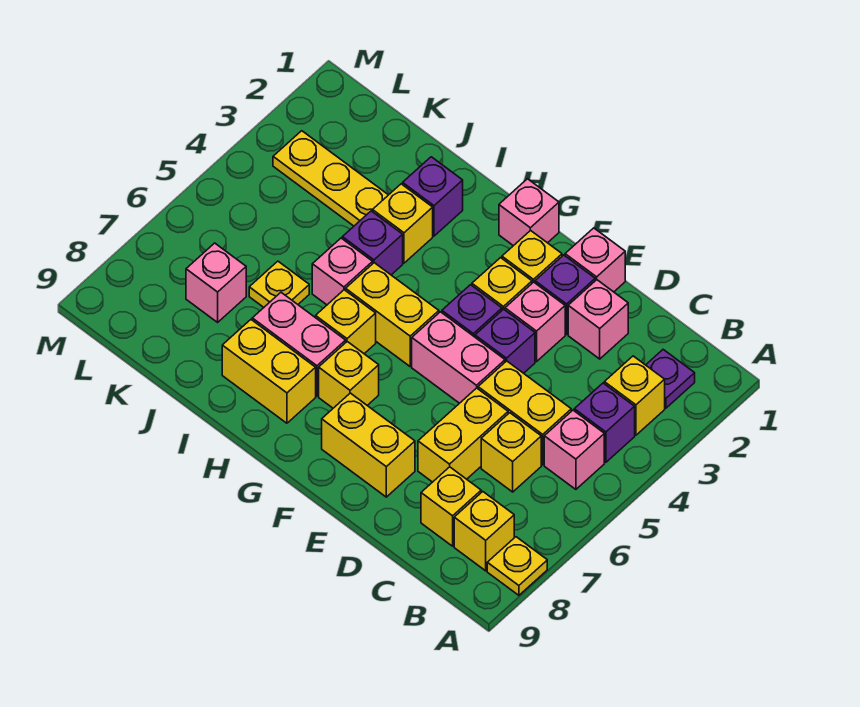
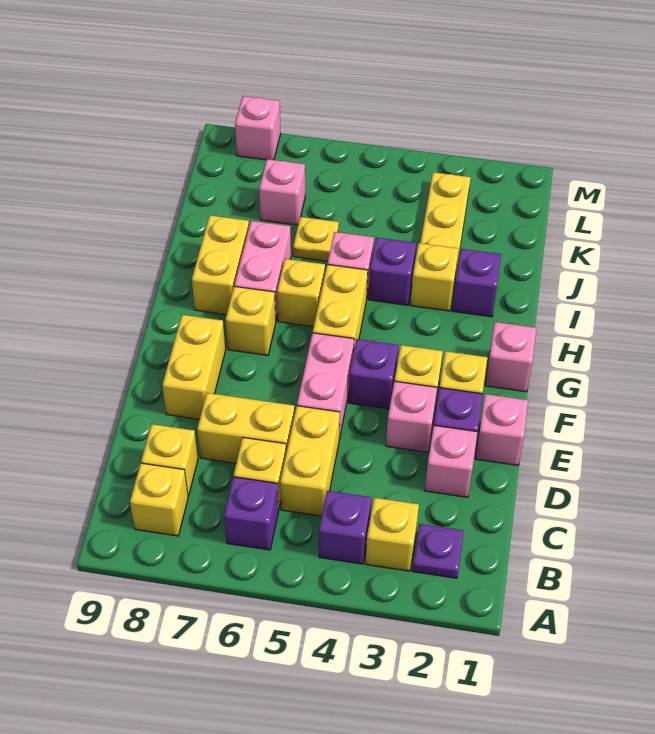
yellow 1x1 plate [487,537,547,595] -> none
pink 1x1 brick [544,410,604,489] -> pink 1x1 brick moved to [235,96,281,160]
purple 1x1 brick [475,309,535,373] -> purple 1x1 brick moved to [224,477,279,550]

